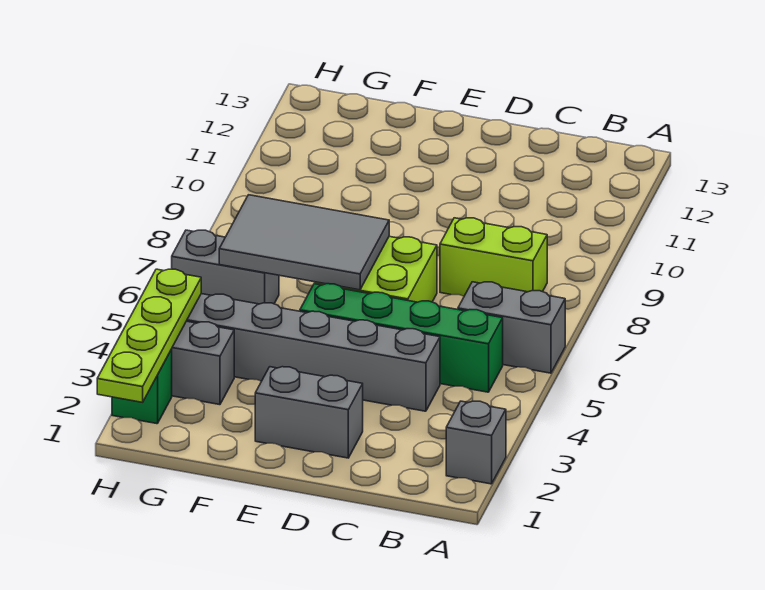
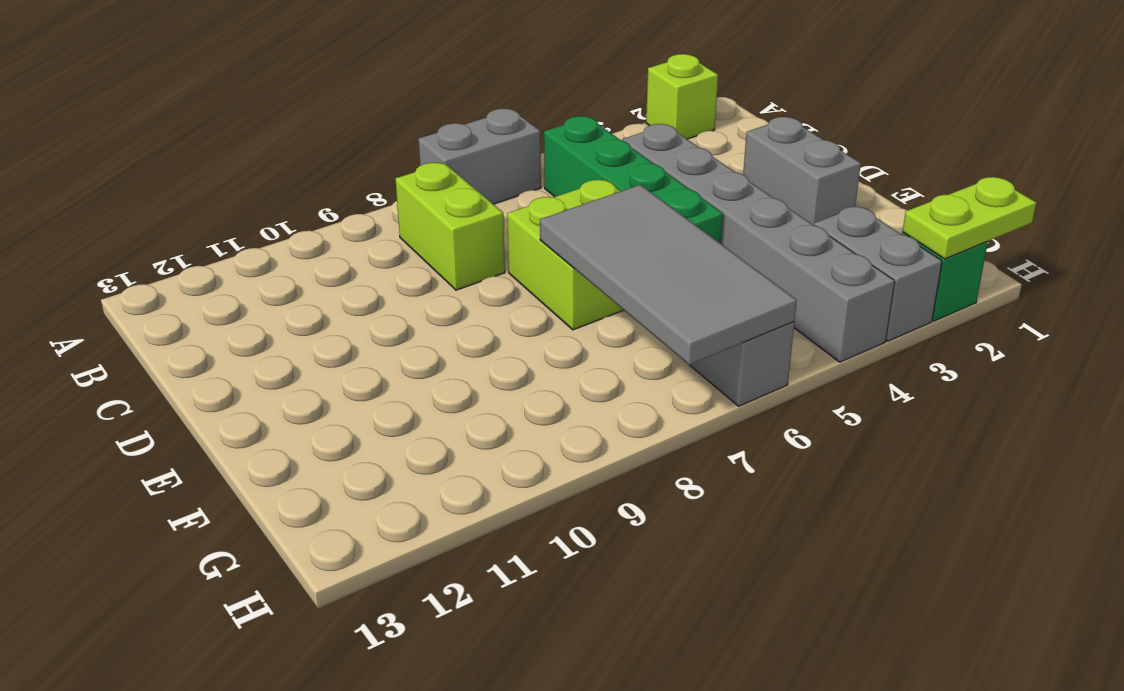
grey 1x1 brick [446,401,506,484] -> lime 1x1 brick [646,54,718,139]
grey 1x2 brick [458,282,565,373] -> grey 1x2 brick turned to [418,109,541,204]
grey 2x3 tile [219,195,389,290] -> grey 2x4 tile [540,185,797,365]
lime 1x4 plate [97,269,201,402] -> lime 1x2 plate [902,177,1036,259]

